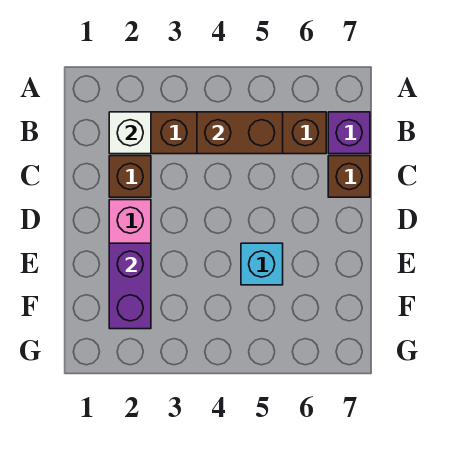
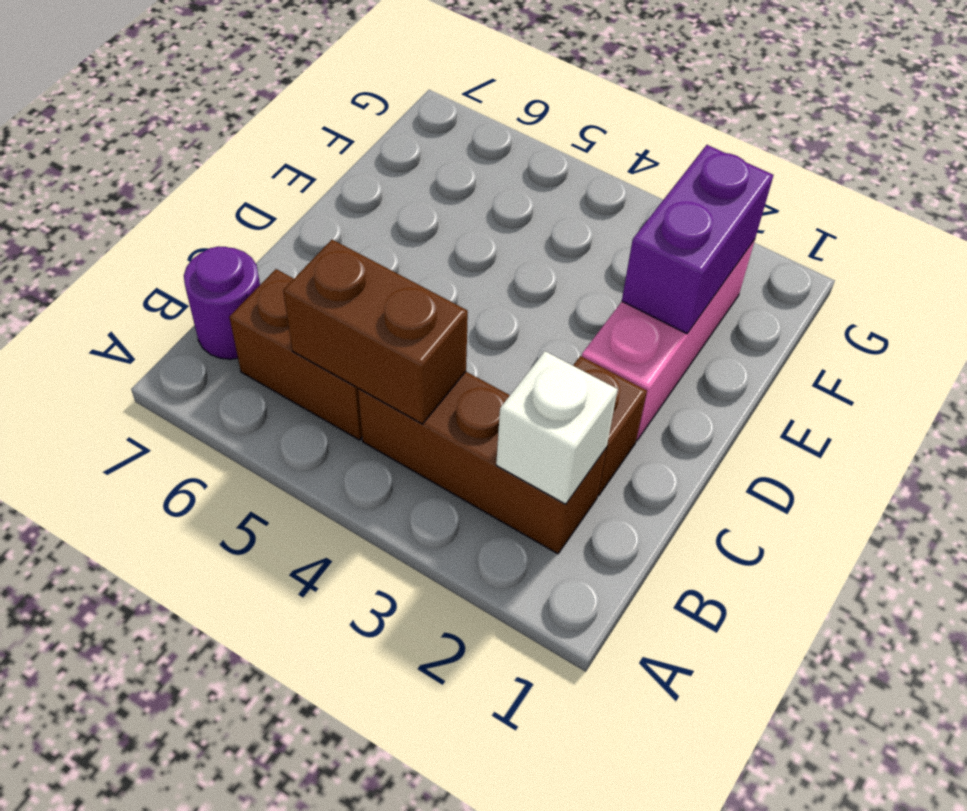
purple 1x1 brick [328,112,370,154] -> purple 1x1 round brick [184,246,260,359]
brown 1x1 brick [328,156,370,197] -> none
cyan 1x1 brick [241,243,283,285] -> none

